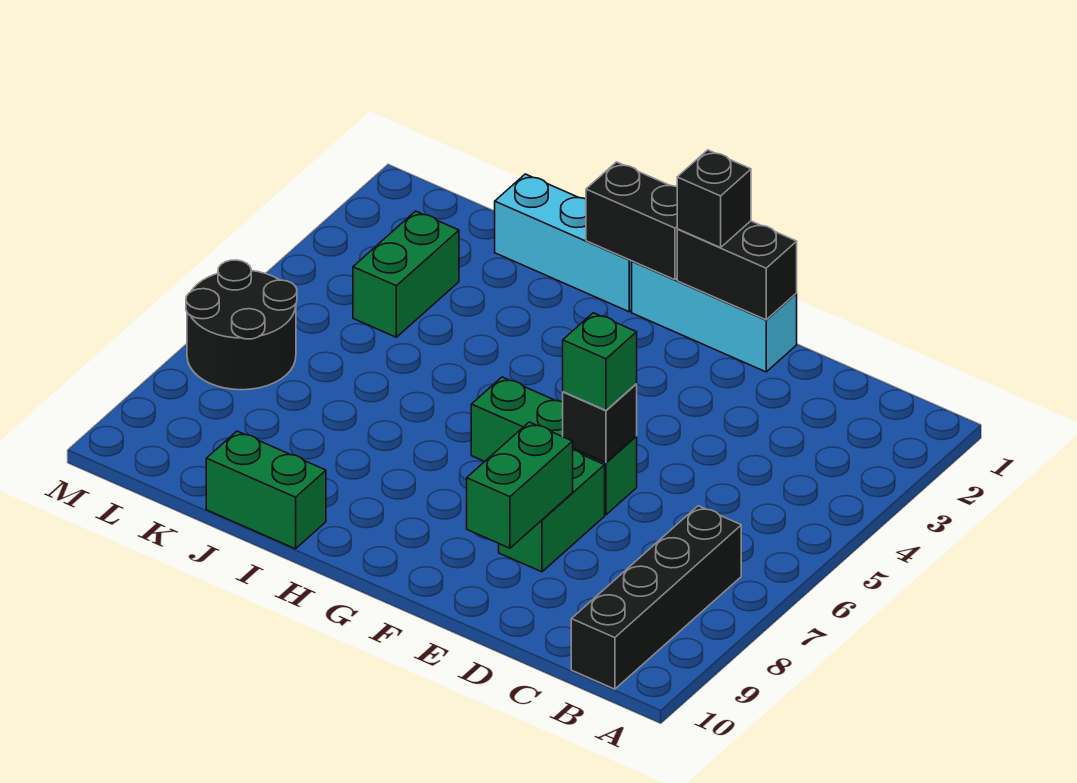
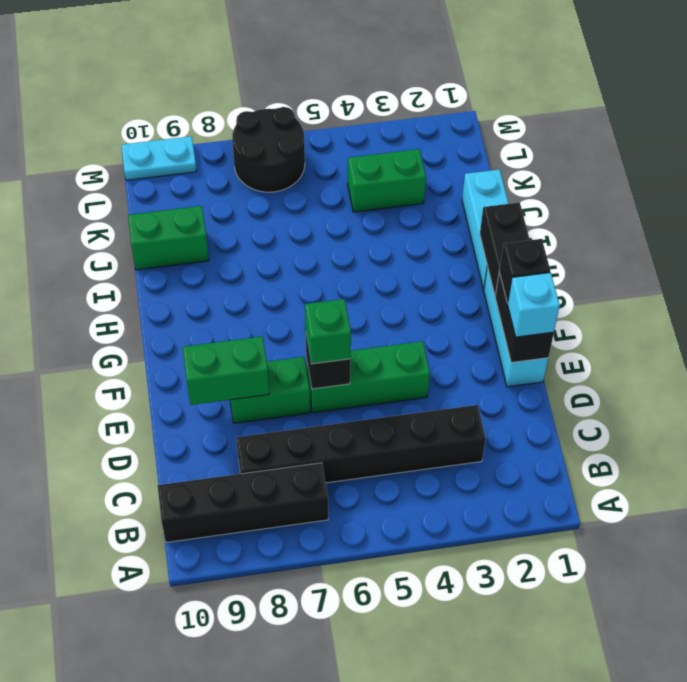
none -> black 1x6 brick [236,405,486,483]
none -> cyan 1x1 brick [508,273,560,337]
green 1x3 brick [471,377,637,515] -> green 1x3 brick turned to [306,341,430,413]
green 1x2 brick [206,431,326,549] -> green 1x2 brick turned to [128,206,209,270]
none -> cyan 1x2 plate [122,136,197,180]

